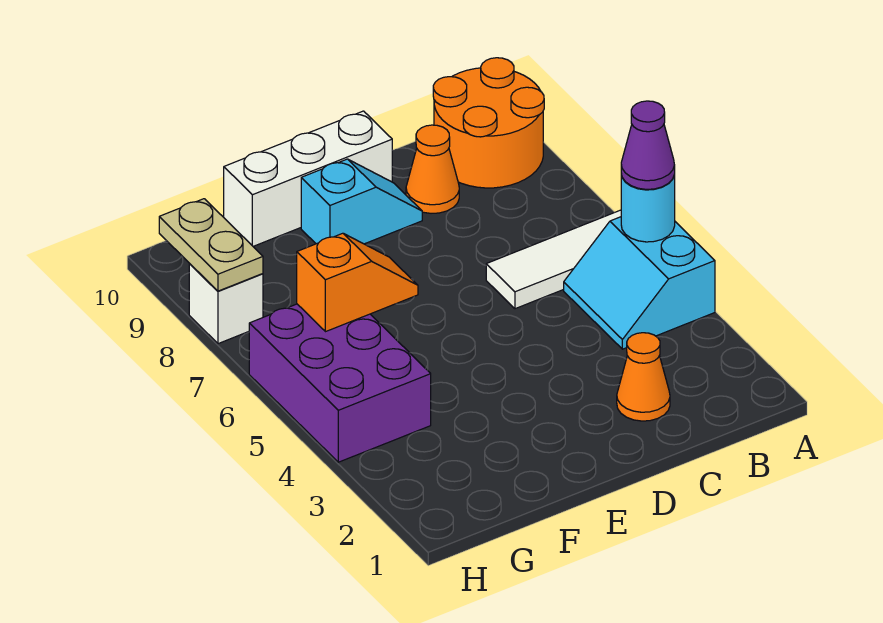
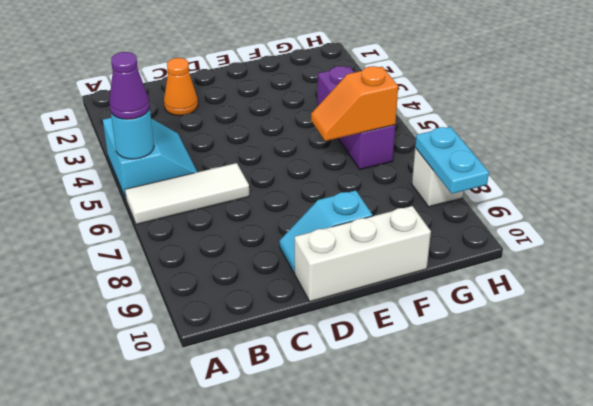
orange 2x2 round brick [433,58,544,188] -> none
orange 1x1 cone [406,125,459,213] -> none
purple 2x3 brick [249,304,431,462] -> purple 1x3 brick [317,66,395,169]
tan 1x2 plate [159,199,263,291] -> cyan 1x2 plate [415,127,489,194]

